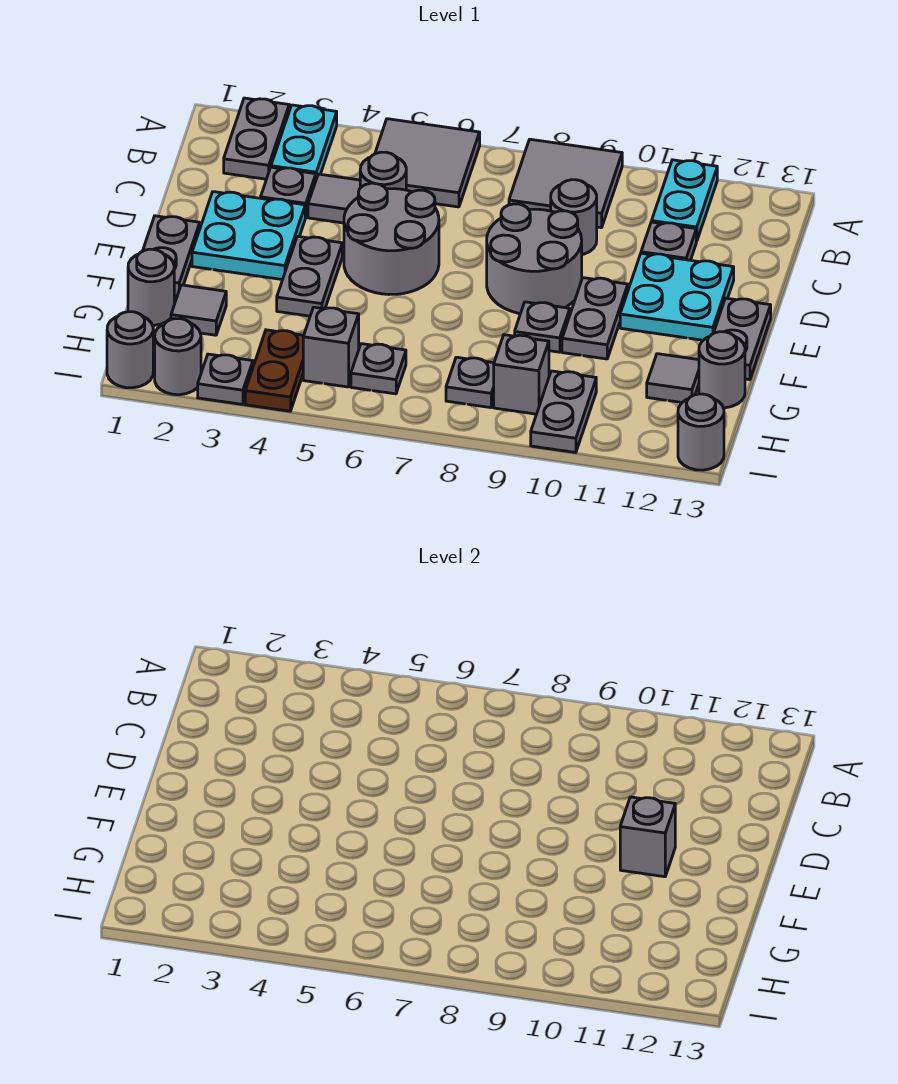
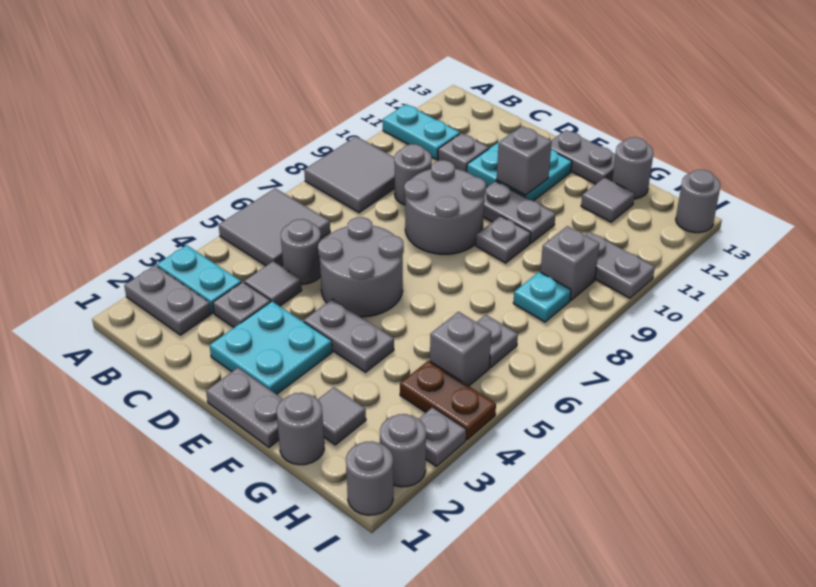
grey 1x1 plate [446,357,494,408] -> cyan 1x1 plate [513,272,571,322]

